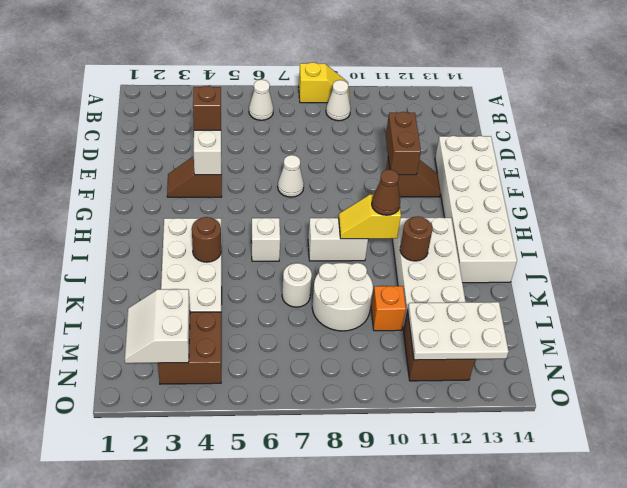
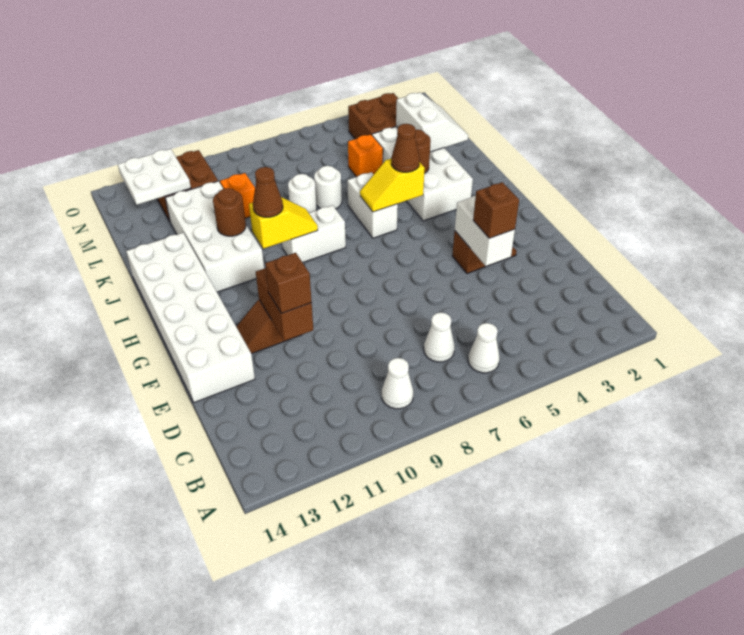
yellow 1x2 slope [299,62,350,103] -> yellow 1x2 slope moved to [360,159,425,212]
none -> brown 1x1 brick [265,253,312,313]
white 1x1 cone [278,155,304,197] -> white 1x1 cone moved to [424,312,455,362]
none -> brown 1x1 cone [391,124,420,172]
white 1x1 brick [251,218,280,261] -> white 1x2 brick [347,172,398,238]
white 2x2 round brick [312,263,373,331] -> white 1x1 round brick [288,174,317,213]
none -> orange 1x1 brick [348,134,383,177]
white 2x2 slope [125,289,190,363] -> white 2x2 slope moved to [396,92,468,152]
white 2x3 plate [408,302,509,360] -> white 2x2 plate [118,149,191,205]

